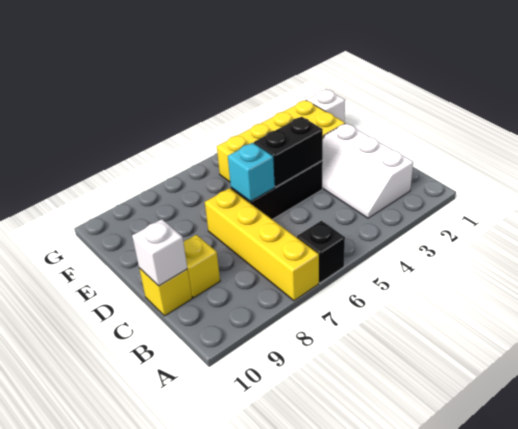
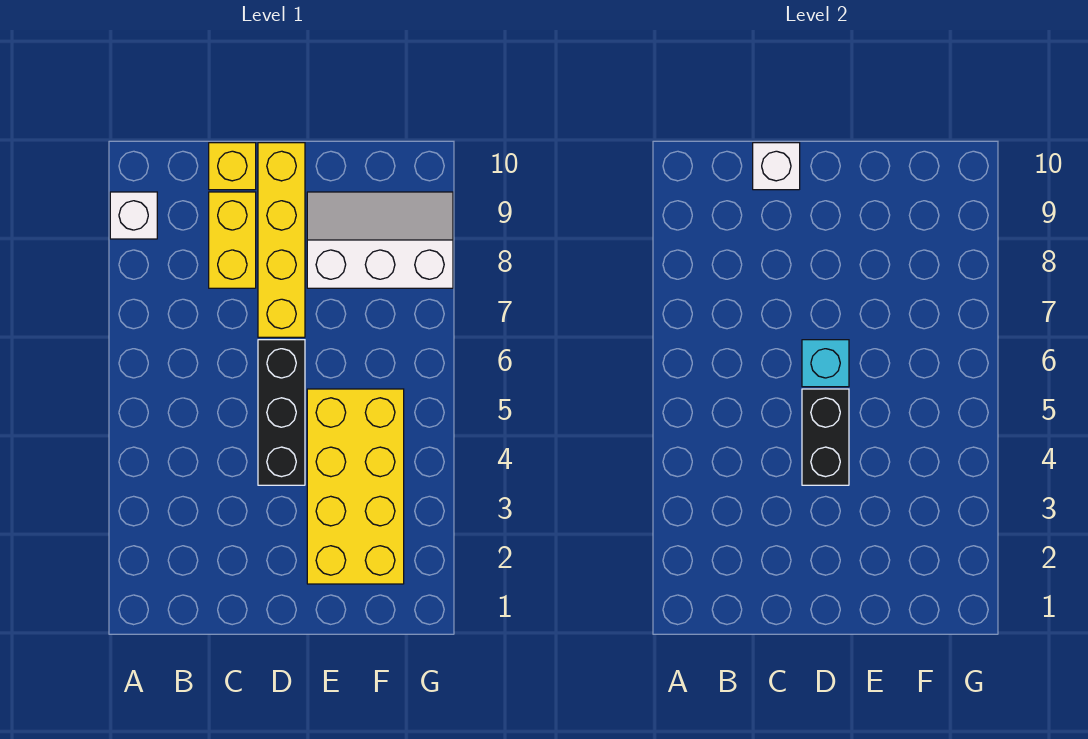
black 1x1 brick [297,221,345,283] -> none
yellow 1x4 brick [205,188,319,301] -> yellow 1x4 brick turned to [258,143,305,337]
white 2x3 slope [322,123,413,218] -> white 2x3 slope moved to [307,192,453,288]
yellow 1x1 brick [183,235,220,298] -> yellow 1x2 brick [209,192,256,288]
white 1x1 brick [307,89,345,122] -> white 1x1 brick moved to [110,192,157,239]

